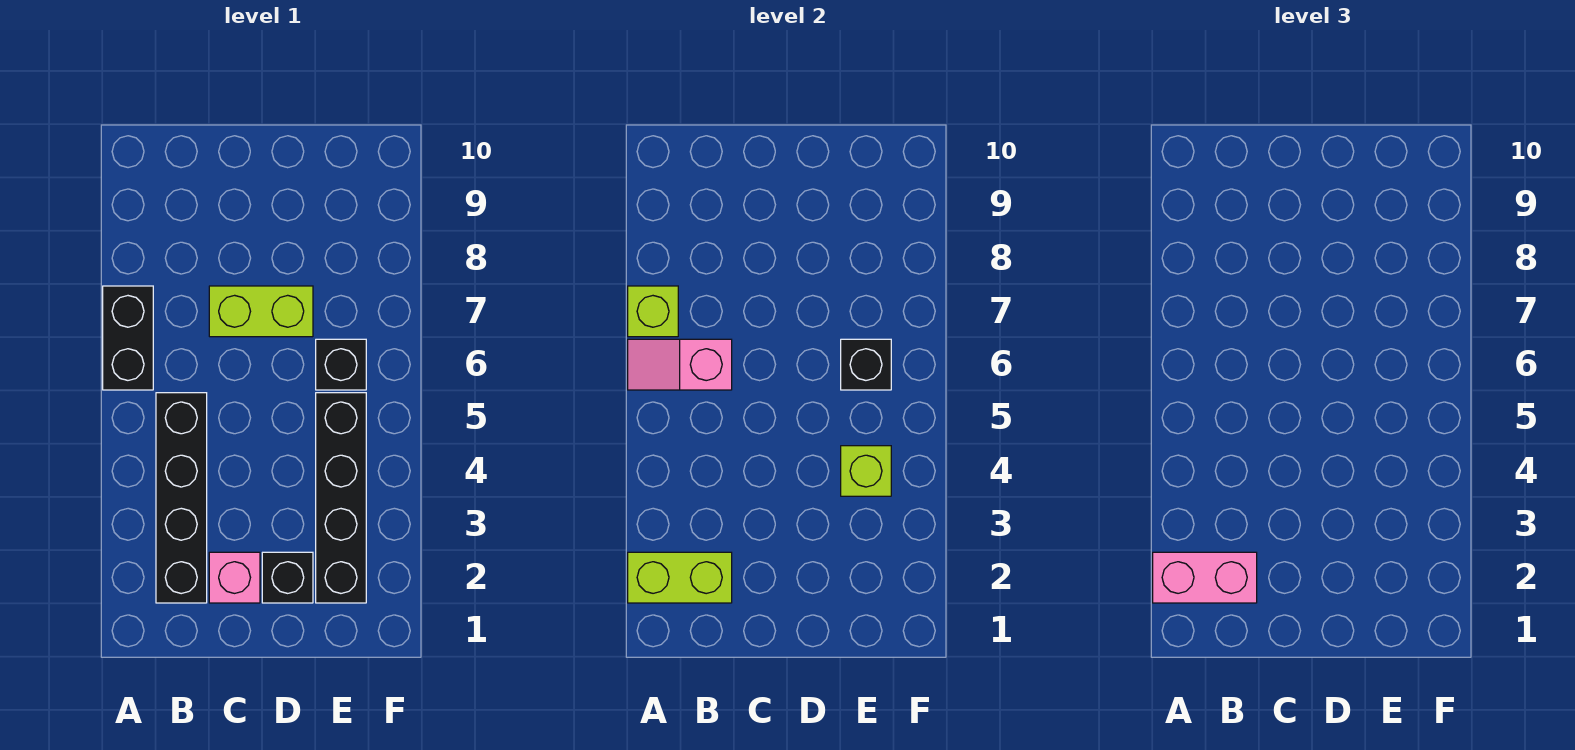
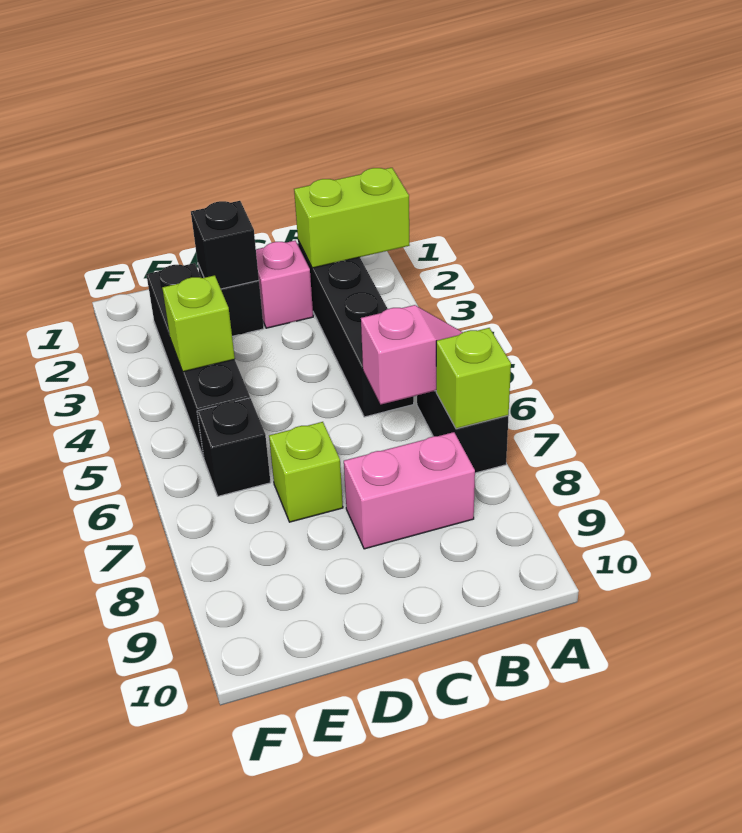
pink 1x2 brick [1153,552,1257,603] -> pink 1x2 brick moved to [344,432,475,549]
lime 1x2 brick [209,286,313,337] -> lime 1x1 brick [269,422,343,522]
black 1x1 brick [841,339,891,390] -> black 1x1 brick moved to [191,201,259,289]

